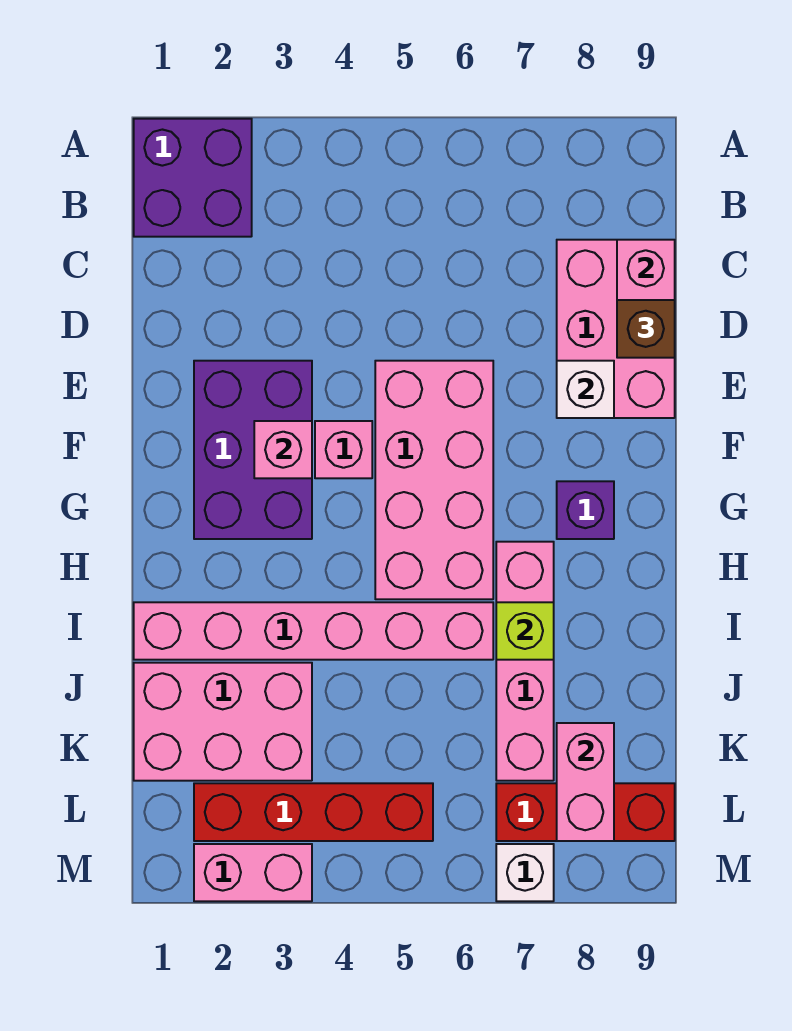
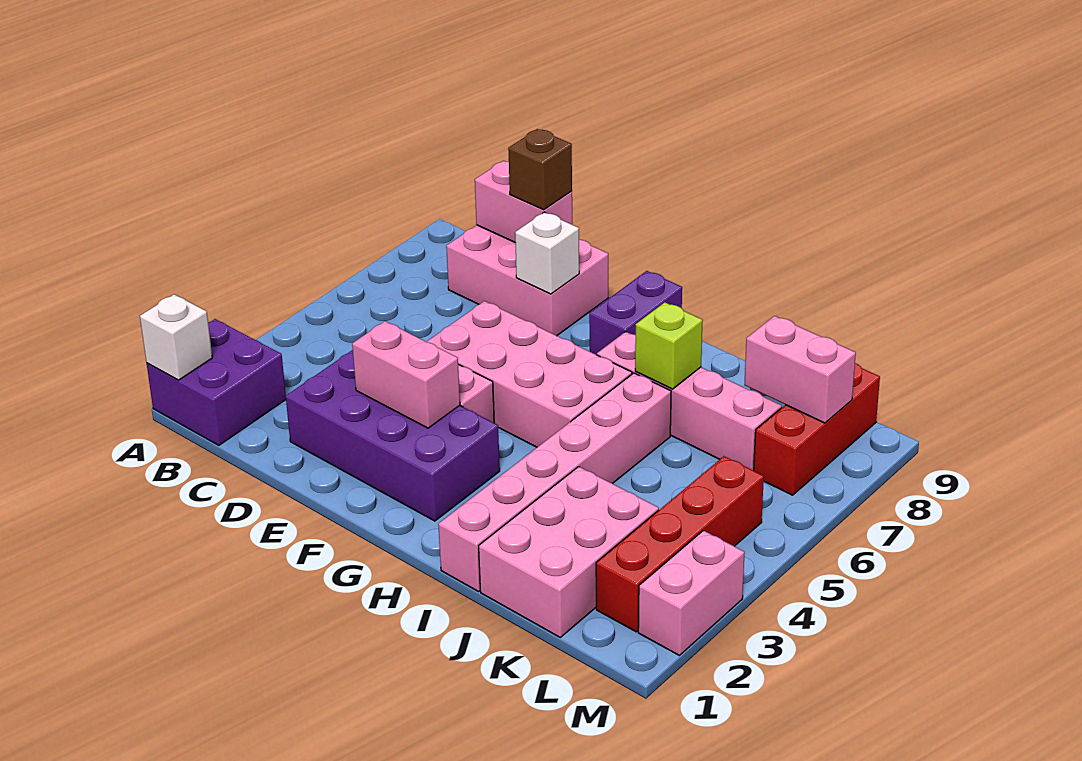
purple 2x3 brick [194,361,312,539] -> purple 2x4 brick [286,350,500,521]
pink 1x1 brick [254,421,312,478] -> pink 1x2 brick [352,321,460,428]
purple 1x1 brick [557,481,614,539] -> purple 1x2 brick [589,271,682,355]
white 1x1 brick [496,844,554,901] -> white 1x1 brick moved to [140,294,212,380]

